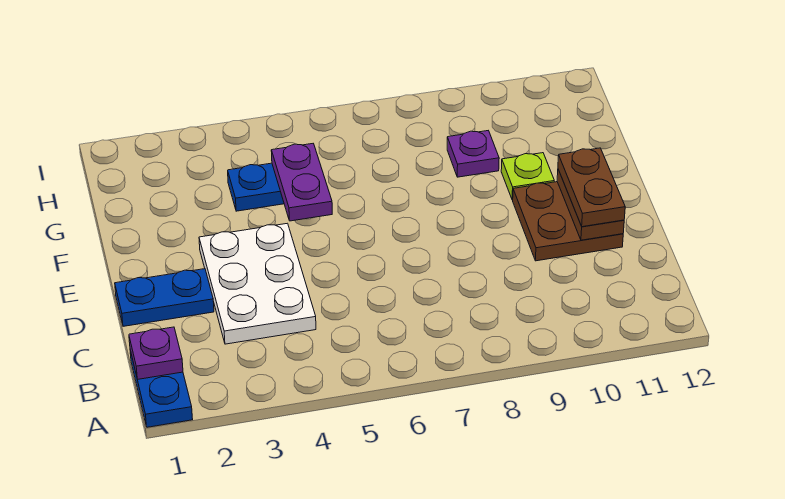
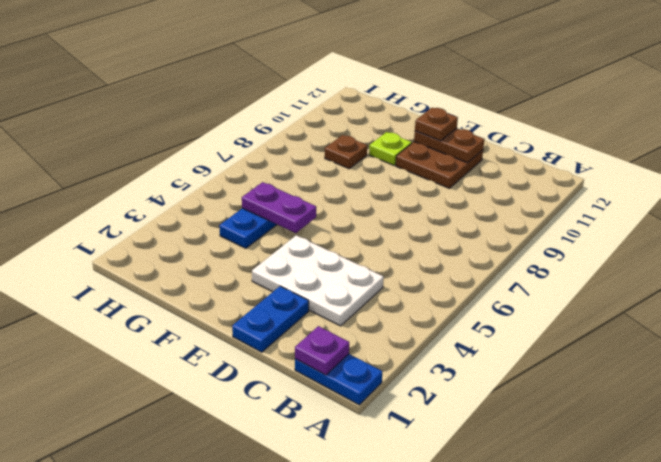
brown 1x2 plate [558,148,625,227] -> brown 1x1 plate [415,108,458,141]
purple 1x1 plate [447,131,499,177] -> brown 1x1 plate [325,135,367,169]

